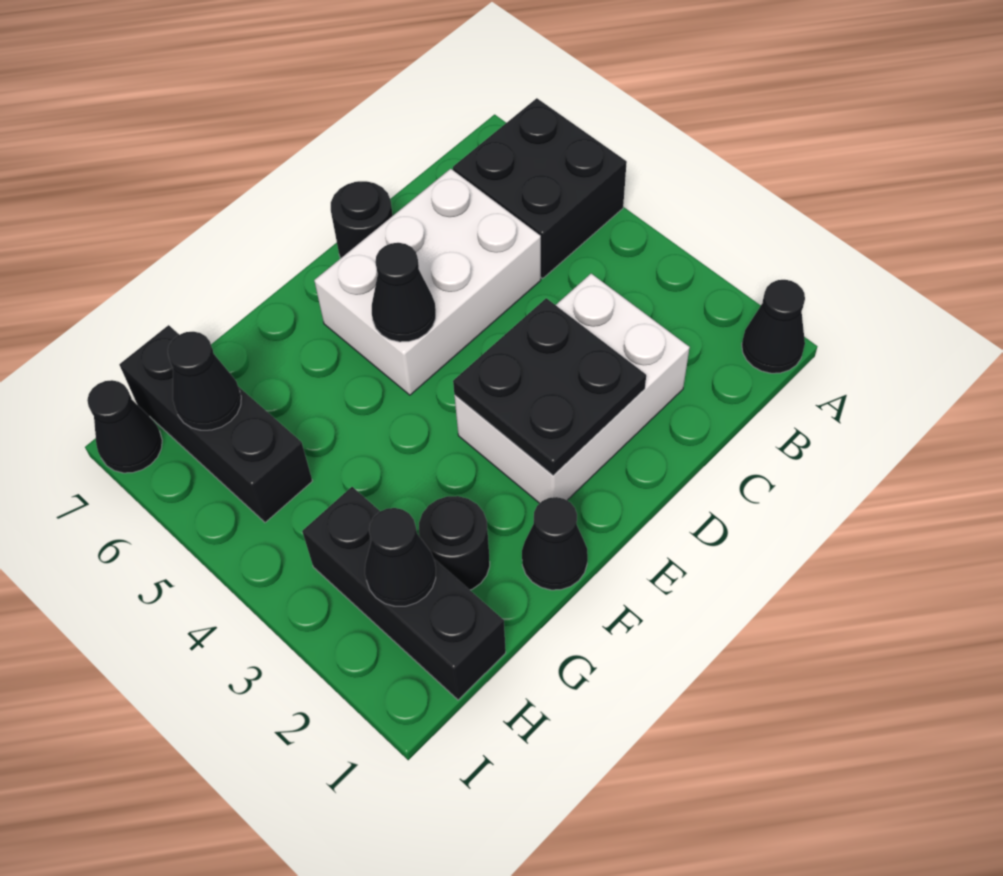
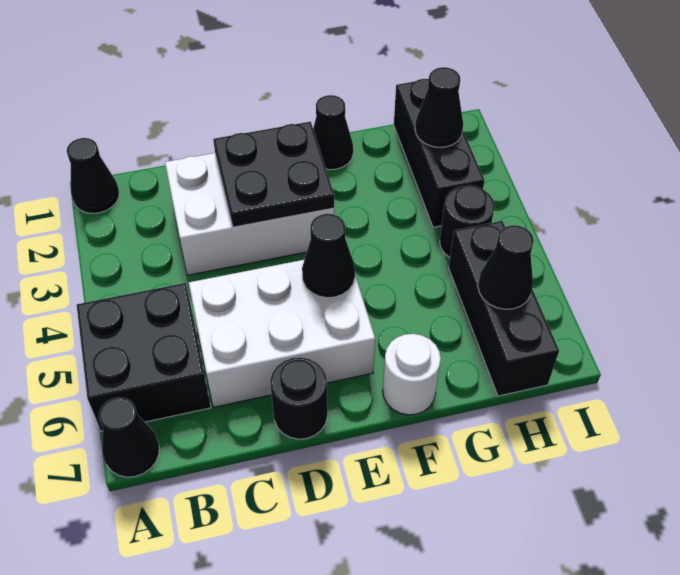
none -> white 1x1 round brick [383,334,441,415]
black 1x1 round brick [419,496,490,590] -> black 1x1 round brick moved to [440,185,495,258]
black 1x1 cone [87,380,162,473] -> black 1x1 cone moved to [99,397,159,477]

